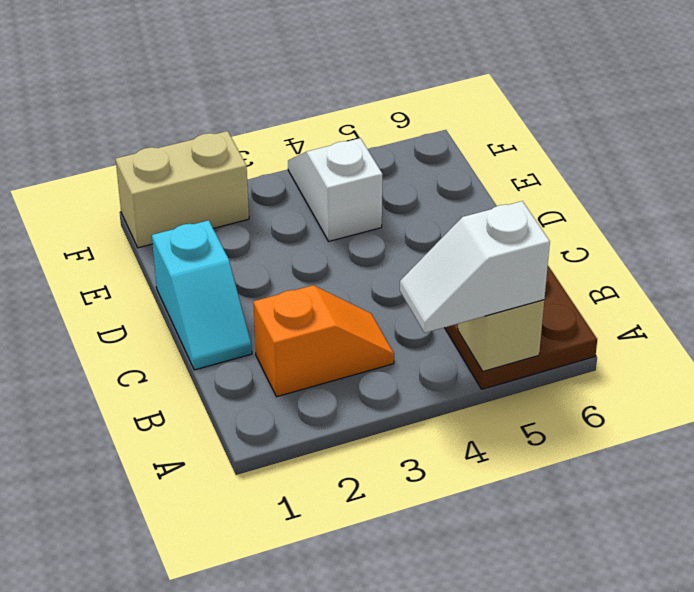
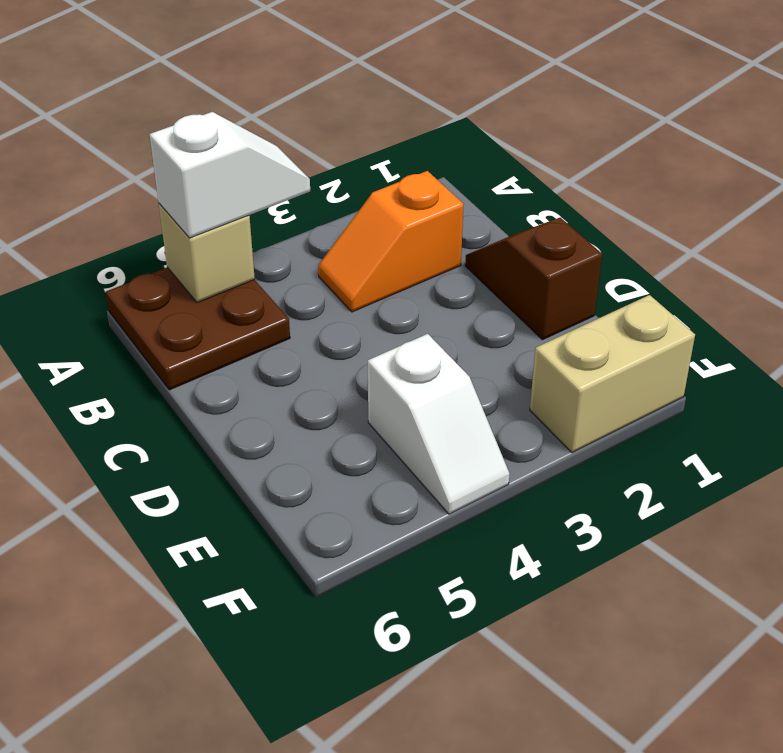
cyan 1x2 slope [152,220,252,370] -> brown 1x2 slope [465,217,602,340]

